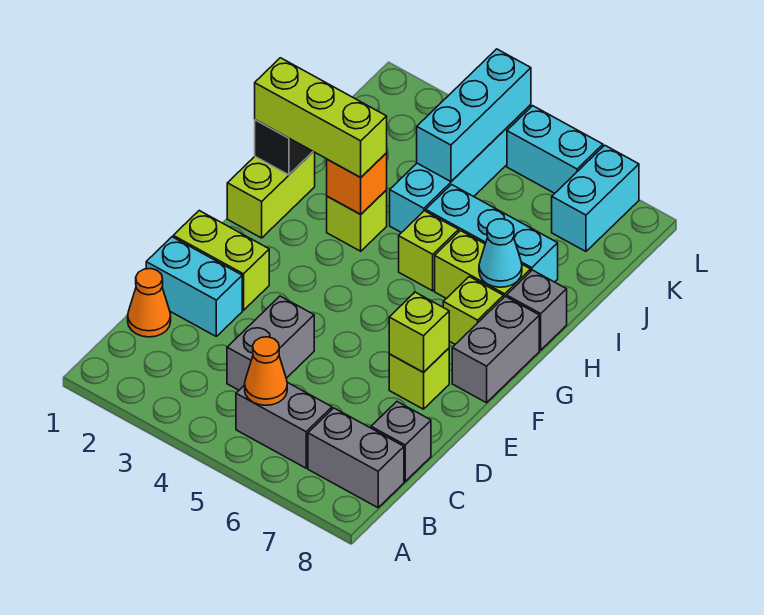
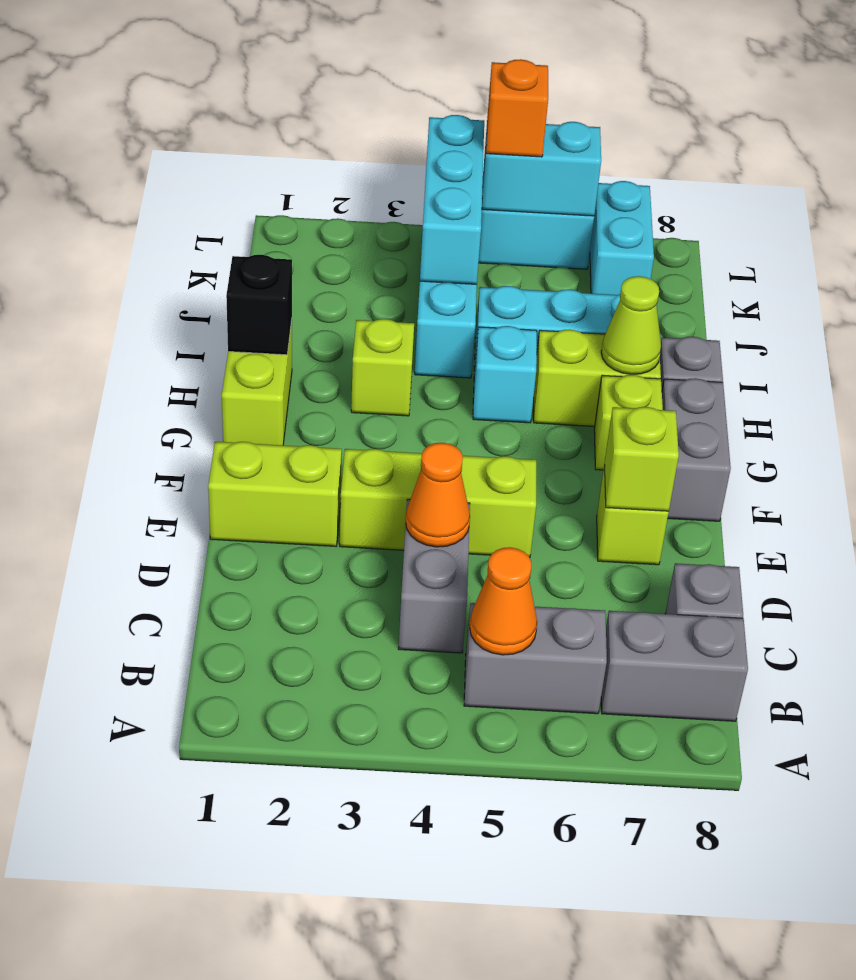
orange 1x1 cone [128,269,171,337] -> orange 1x1 cone moved to [406,443,470,547]
cyan 1x2 brick [146,237,242,336] -> cyan 1x2 brick moved to [482,122,601,216]
lime 1x3 brick [255,58,387,177] -> lime 1x3 brick moved to [340,449,536,557]
orange 1x1 brick [327,153,387,214] -> orange 1x1 brick moved to [486,59,548,157]
lime 1x1 brick [399,211,459,291] -> cyan 1x1 brick [473,326,537,423]
cyan 1x1 cone [479,219,522,287] -> lime 1x1 cone [601,276,661,374]

